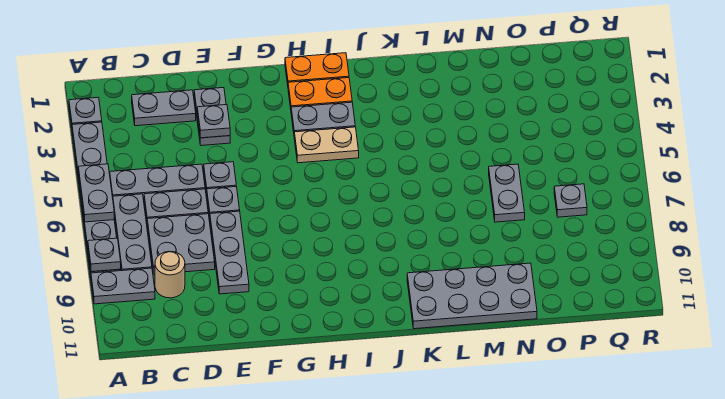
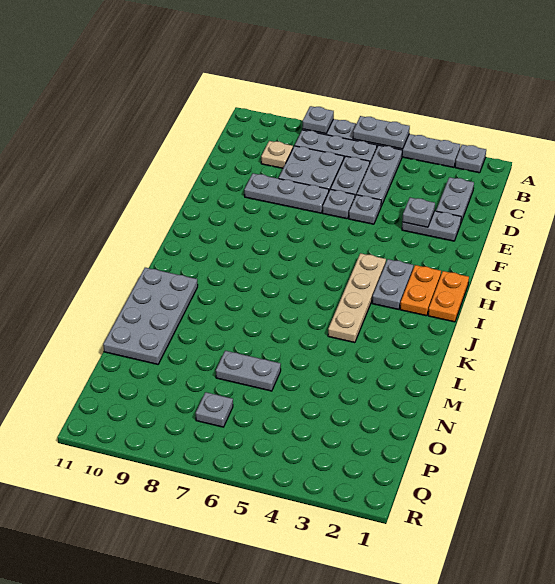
grey 1x2 plate [91,268,155,304] -> none
tan 1x1 round brick [155,251,185,298] -> tan 1x1 plate [261,141,293,168]
tan 1x2 plate [294,127,359,163] -> tan 1x4 plate [328,253,386,343]

